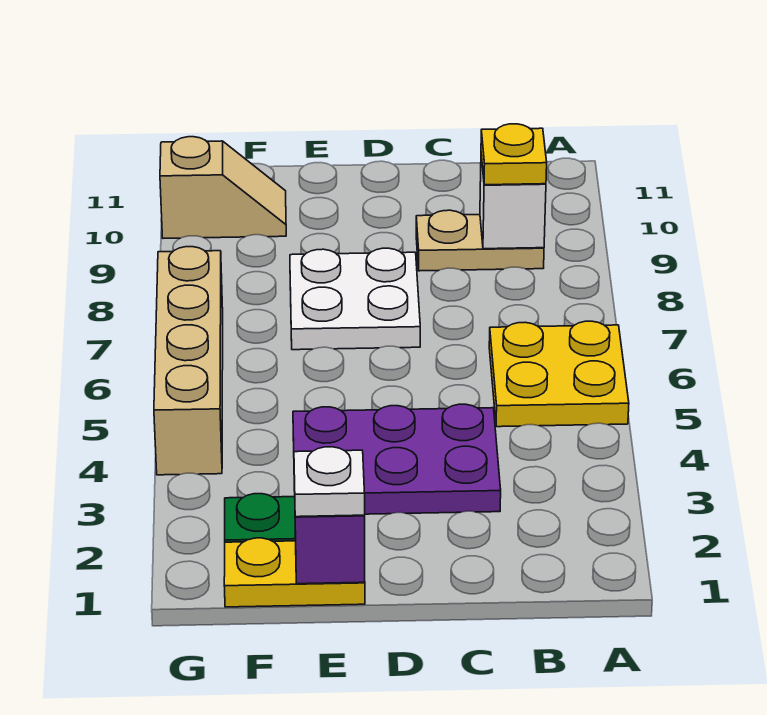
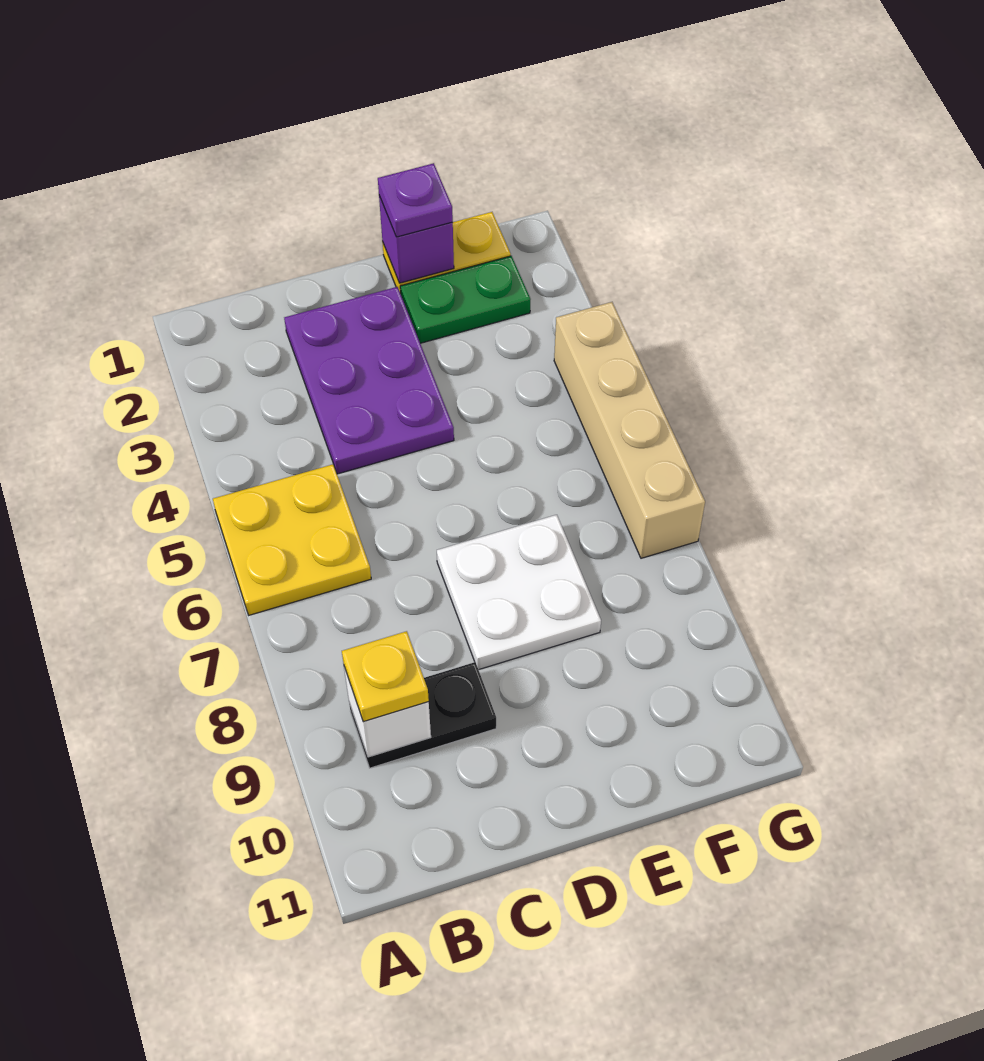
tan 1x2 plate [416,210,544,271] -> black 1x2 plate [349,662,496,768]
purple 2x3 plate [293,404,501,514] -> purple 2x3 plate turned to [284,287,454,474]
white 1x1 plate [294,447,365,517] -> purple 1x1 plate [378,163,453,237]
tan 1x2 slope [160,137,286,238] -> none

